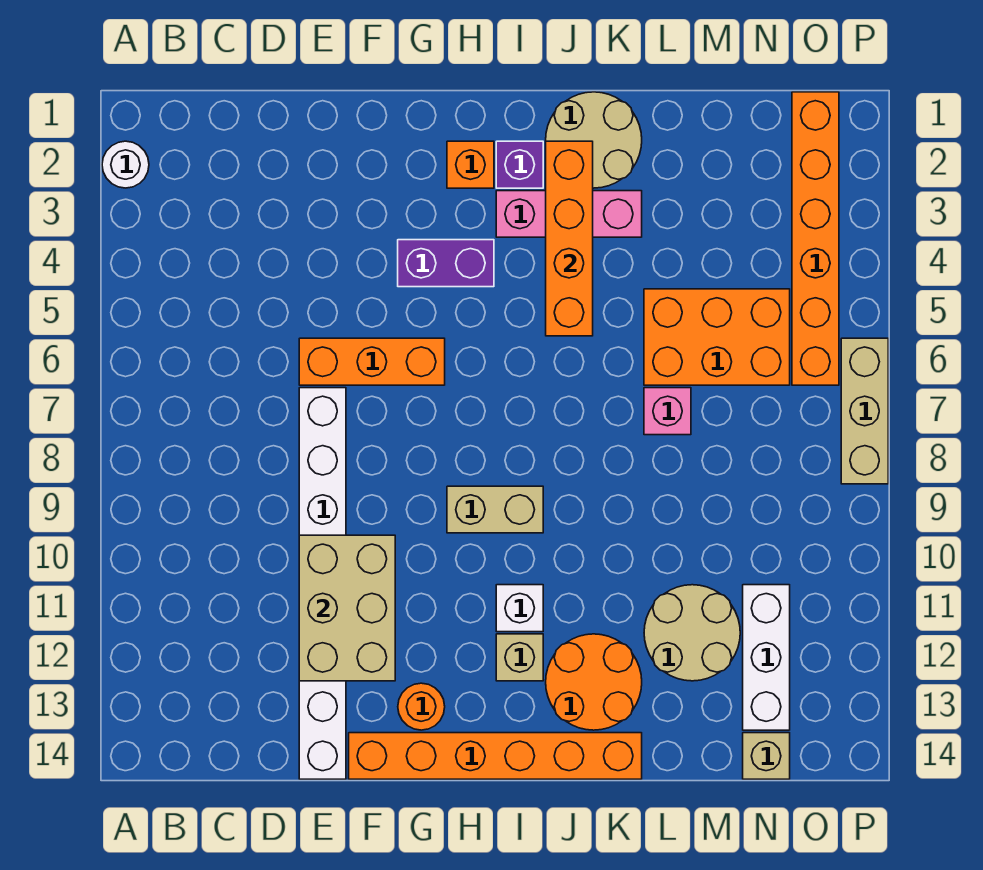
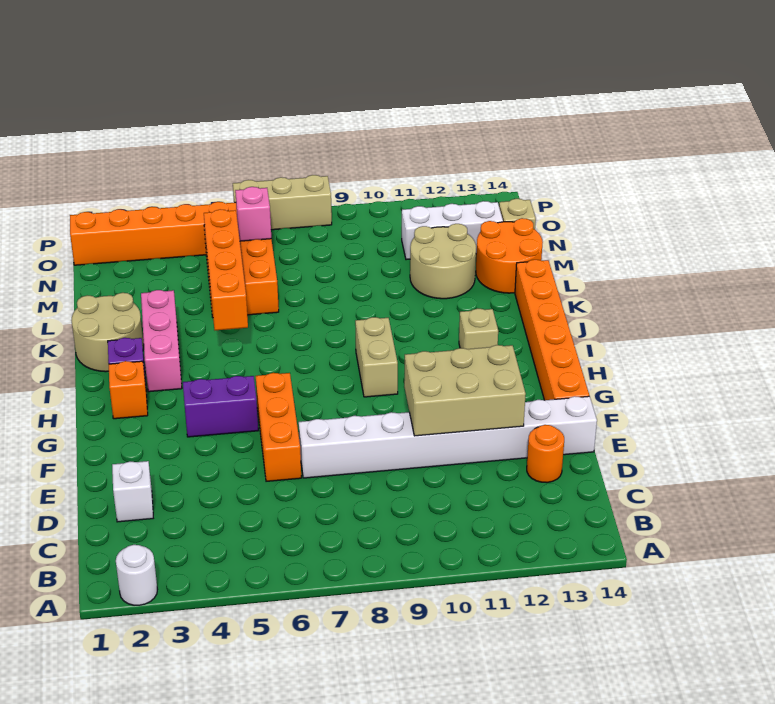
purple 1x2 brick [398,240,494,287] -> purple 1x2 brick turned to [183,376,258,437]
orange 1x1 round brick [398,683,445,730] -> orange 1x1 round brick moved to [527,425,564,483]
white 1x1 brick [496,585,543,632] -> white 1x1 brick moved to [112,461,153,522]
orange 1x4 brick [546,141,593,336] -> orange 1x4 brick turned to [204,209,248,330]
orange 2x2 round brick [546,634,642,730] -> orange 2x2 round brick moved to [476,218,543,293]
pink 1x1 brick [644,388,691,435] -> pink 1x1 brick moved to [235,187,271,241]

